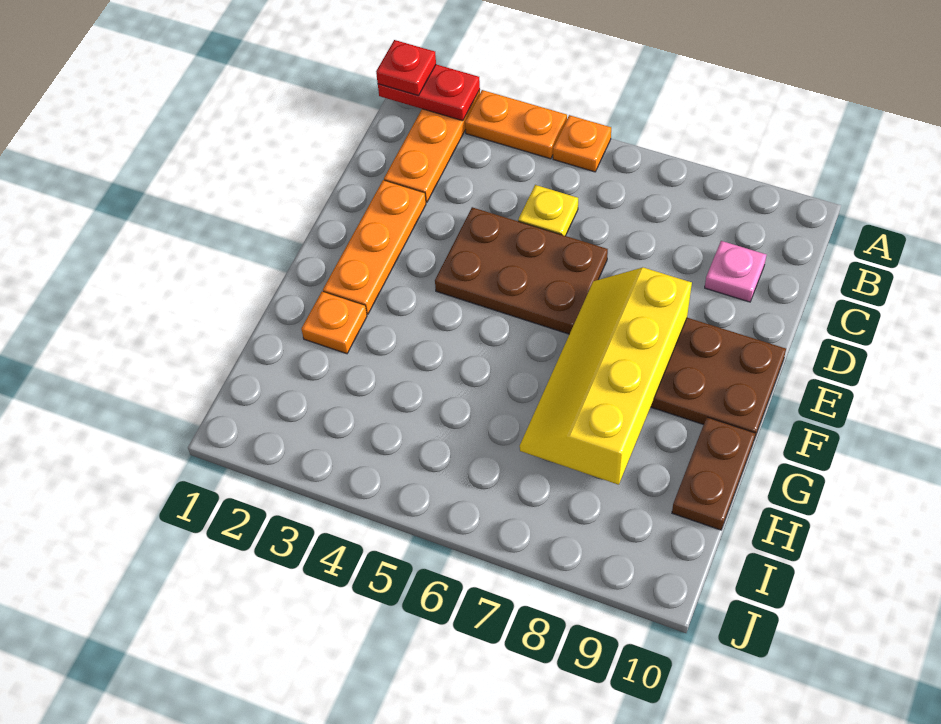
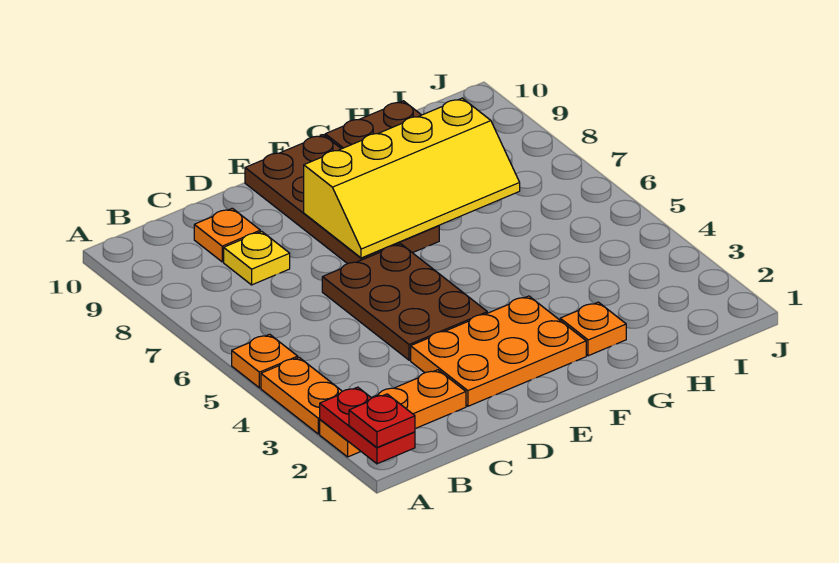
yellow 1x1 plate [518,185,578,236] -> yellow 1x1 plate moved to [224,231,290,285]
pink 1x1 plate [705,241,766,302] -> orange 1x1 plate [194,208,260,262]
orange 1x3 plate [323,180,426,314] -> orange 2x3 plate [411,296,586,406]

